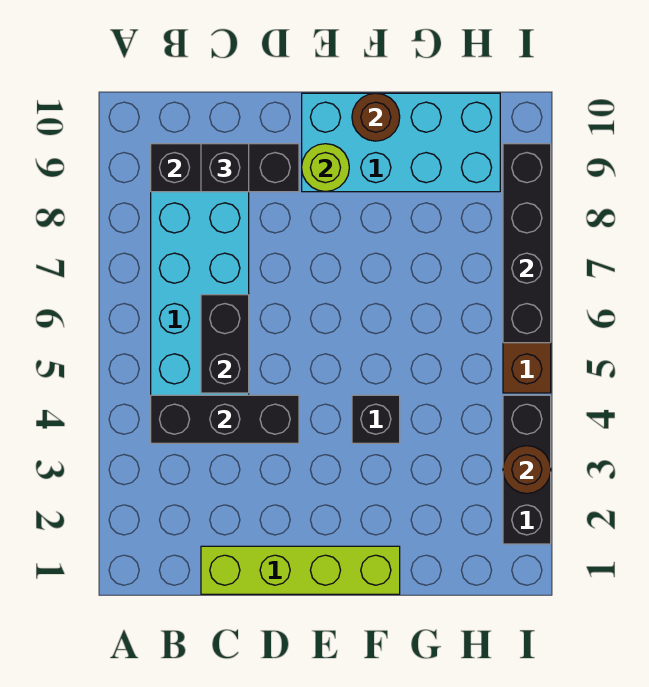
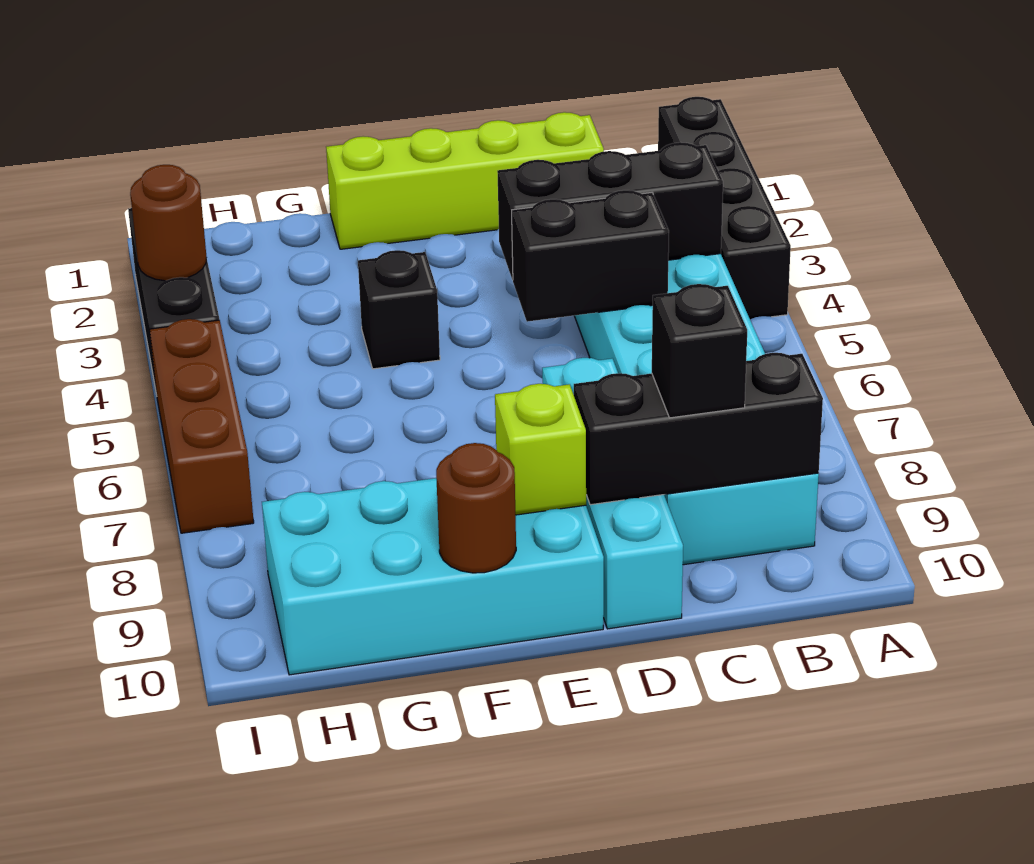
black 1x2 brick [201,295,249,393] -> black 1x2 brick turned to [512,190,669,322]
none -> cyan 1x4 brick [542,358,683,629]
lime 1x1 round brick [302,144,349,192] -> lime 1x1 brick [495,384,587,515]
black 1x4 brick [503,144,551,343] -> black 1x4 brick moved to [658,97,791,319]

